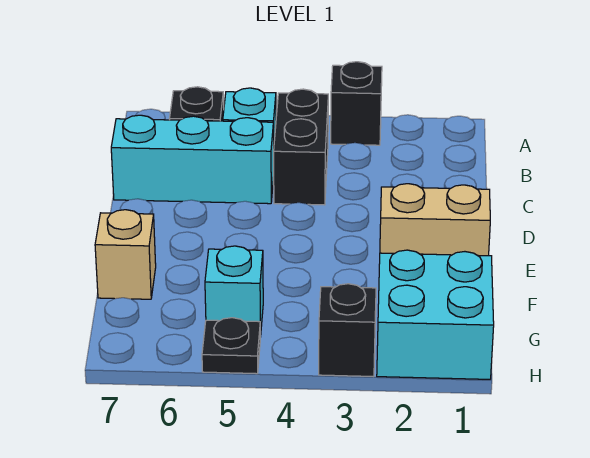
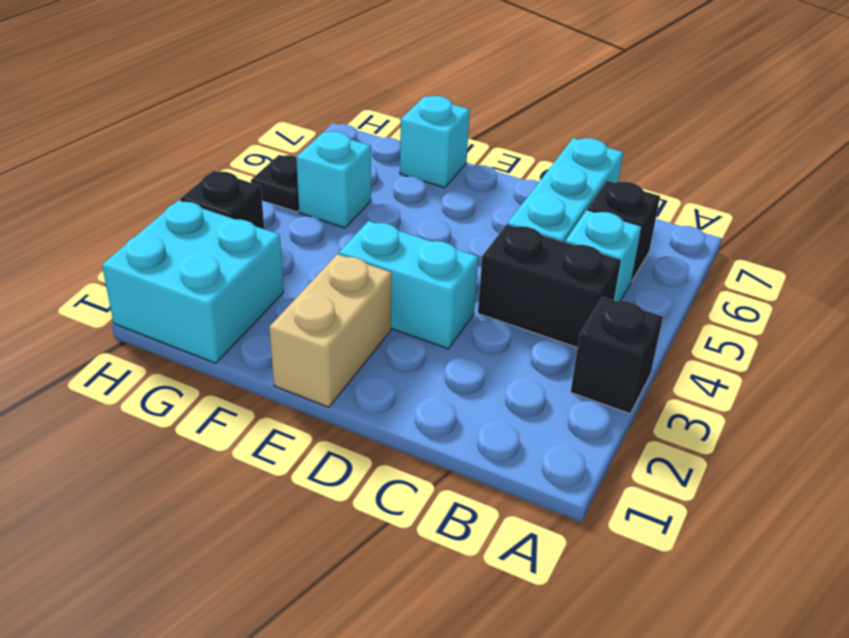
none -> cyan 1x2 brick [339,221,478,349]
tan 1x1 brick [95,210,156,299] -> cyan 1x1 brick [400,96,470,188]

